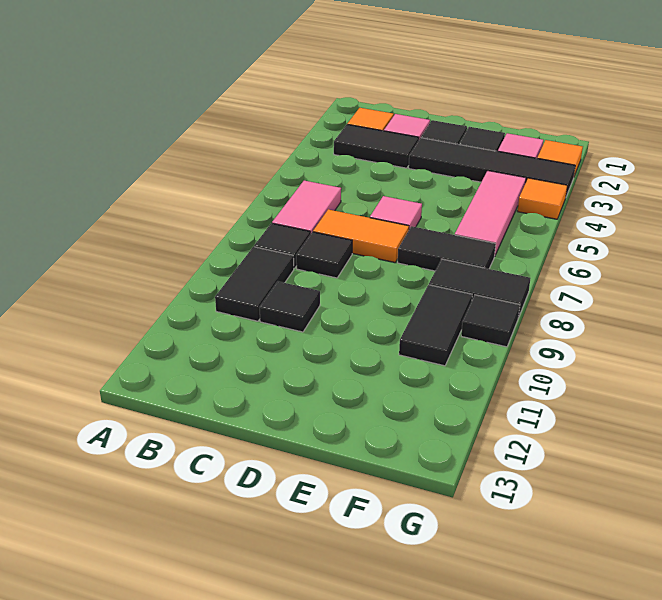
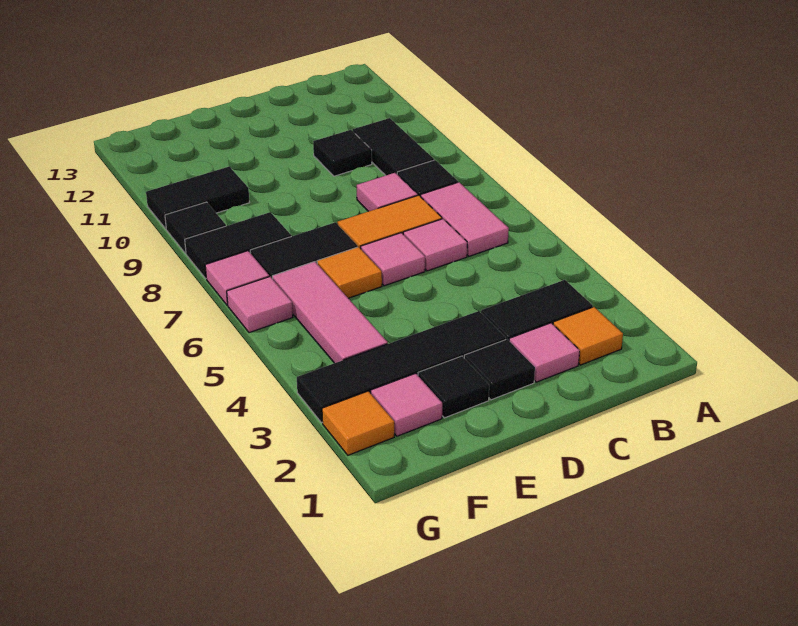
none -> pink 1x1 tile [403,219,467,271]
black 1x1 tile [296,232,352,278] -> pink 1x1 tile [357,173,418,211]
black 1x2 tile [399,285,472,366] -> black 1x2 tile turned to [146,167,249,229]
orange 1x1 tile [518,178,567,219] -> orange 1x1 tile moved to [317,247,382,298]
none -> pink 1x1 tile [227,277,293,333]
none -> pink 1x1 tile [205,251,269,305]

